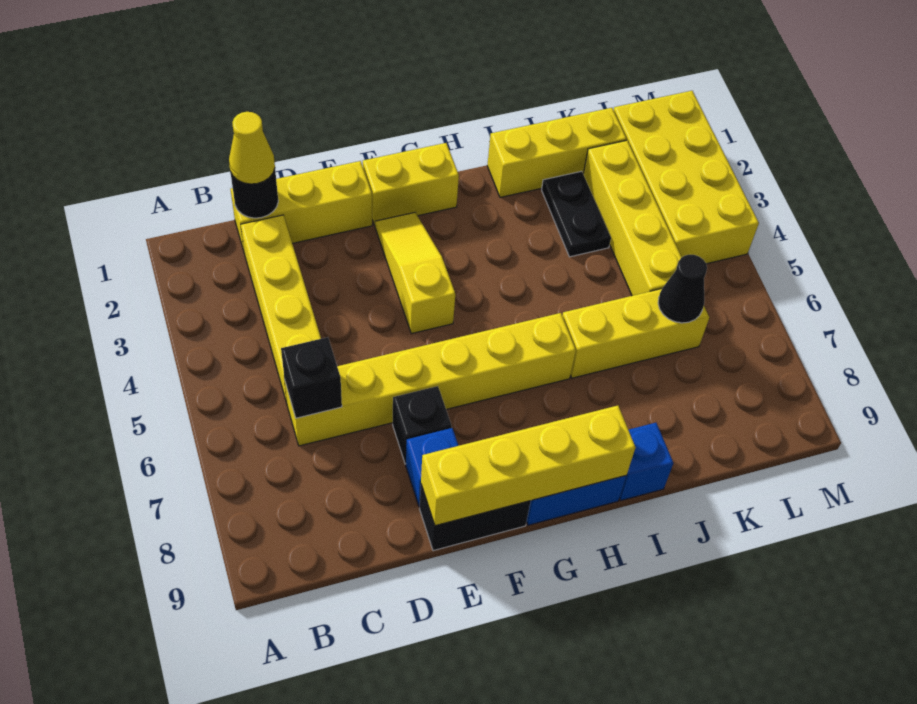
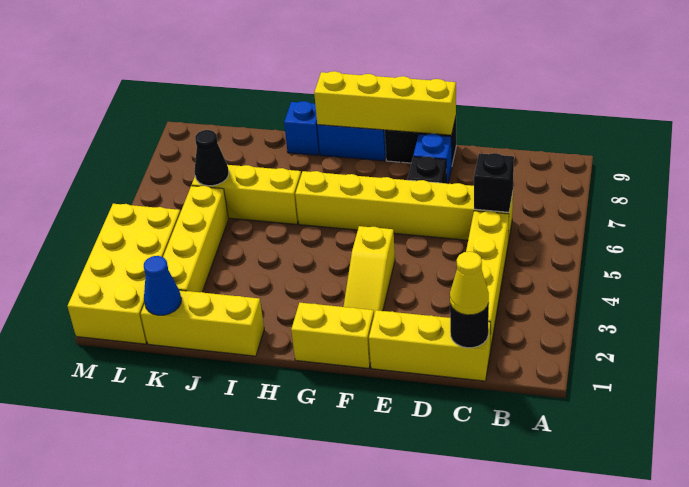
black 1x2 plate [542,171,611,257] -> none
none -> blue 1x1 cone [144,256,181,315]

